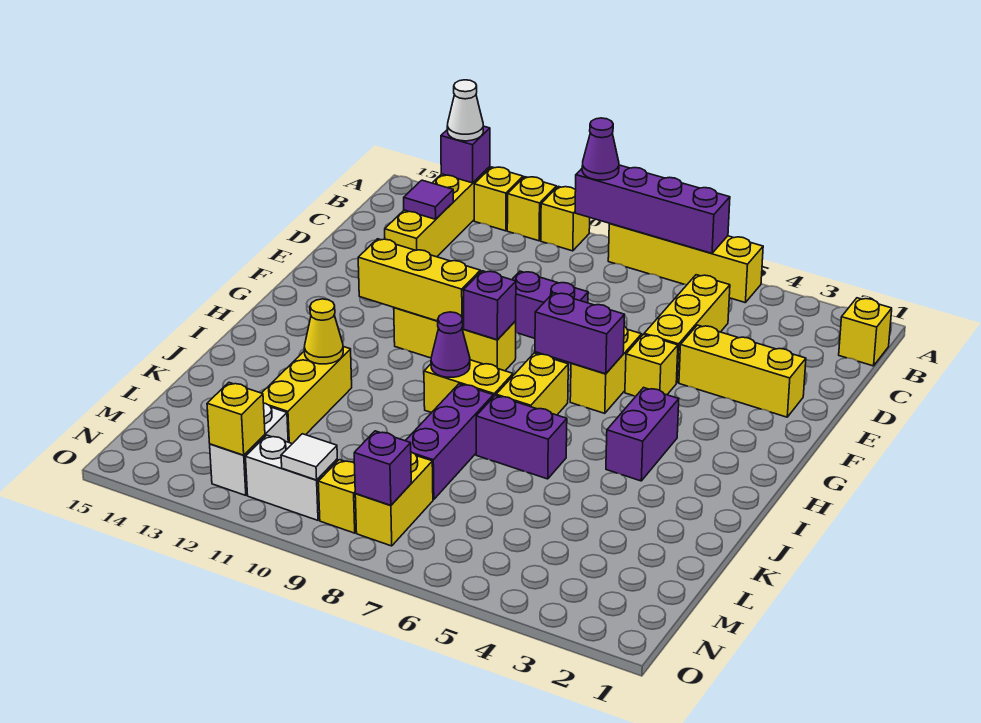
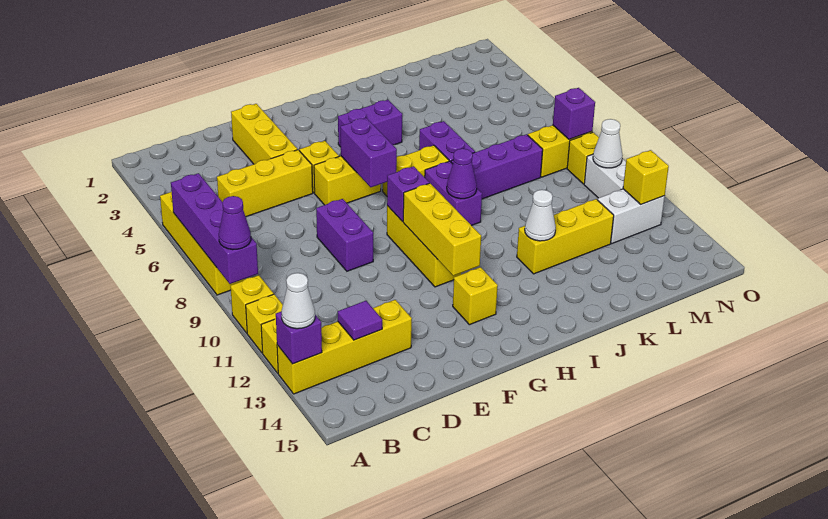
yellow 1x1 brick [839,298,892,366] -> yellow 1x1 brick moved to [453,267,498,325]
yellow 1x2 brick [424,360,513,413] -> purple 1x2 brick [425,161,482,225]
yellow 1x1 cone [304,299,343,364] -> white 1x1 cone [525,190,556,241]
white 1x1 tile [281,434,337,480] -> white 1x1 cone [593,119,623,168]

